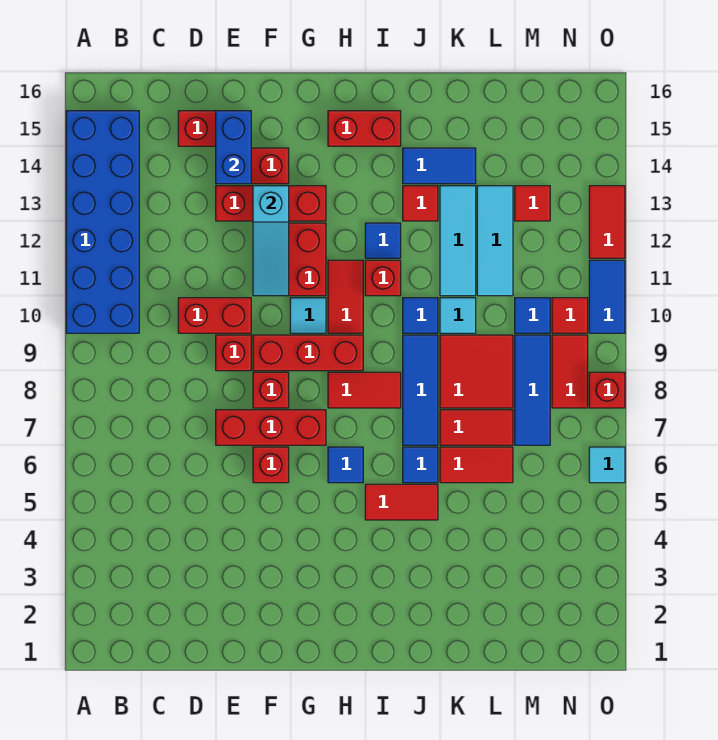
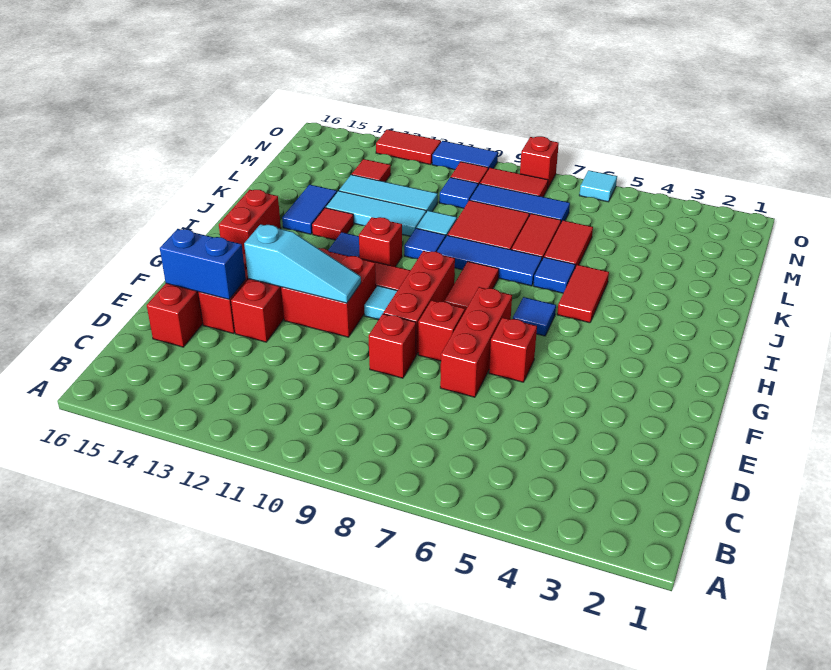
blue 2x6 brick [66,111,139,333] -> none
red 1x2 brick [178,298,251,333] -> none

